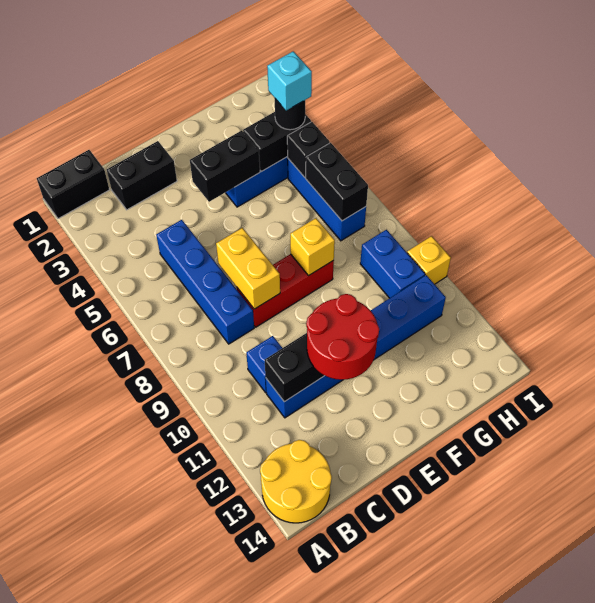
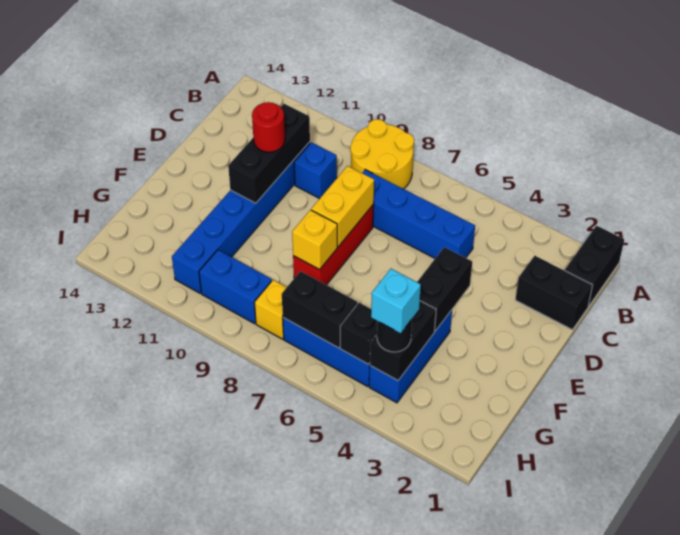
yellow 2x2 round brick [260,440,332,523] -> yellow 2x2 round brick moved to [350,119,414,189]
black 1x2 brick [107,141,177,210] -> black 1x2 brick turned to [515,256,592,330]
yellow 1x2 brick [216,228,280,309] -> yellow 1x2 brick turned to [311,166,374,247]
red 2x2 round brick [306,294,379,380] -> red 1x1 round brick [252,102,285,152]
yellow 1x1 brick [407,236,451,284] -> yellow 1x1 brick moved to [254,280,287,339]

